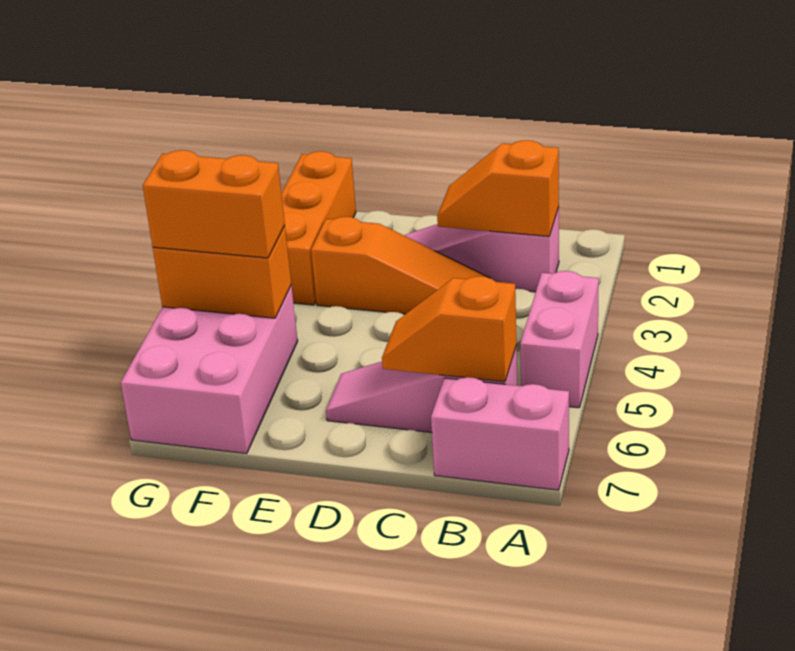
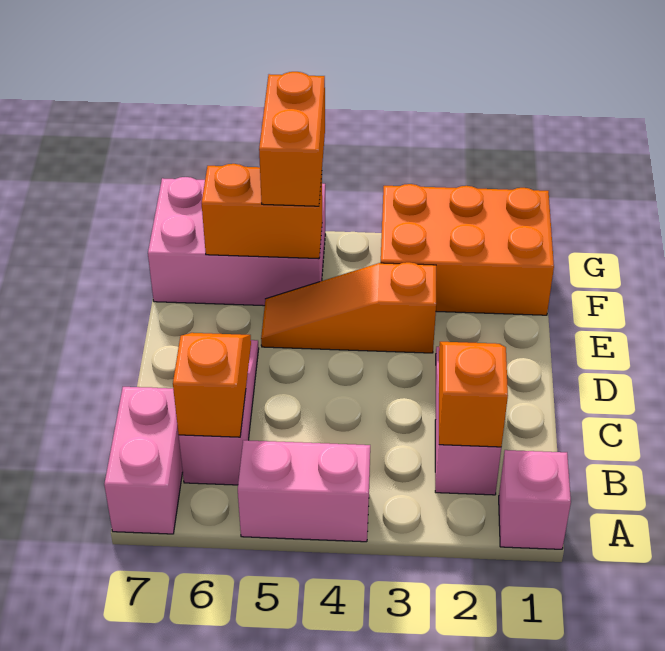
none -> pink 1x1 brick [499,450,571,549]
orange 1x3 slope [311,217,489,314] -> orange 1x3 slope turned to [261,262,436,353]
orange 1x3 brick [281,151,356,305] -> orange 2x3 brick [381,184,554,315]
orange 1x2 brick [153,226,291,318] -> orange 1x2 brick turned to [202,164,322,259]

